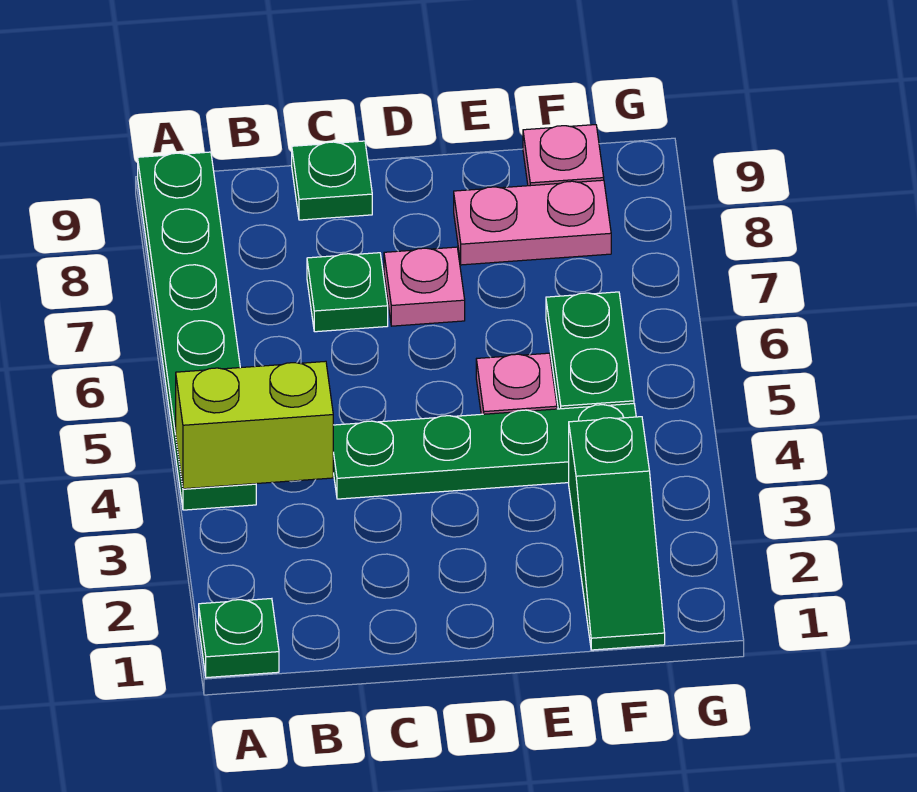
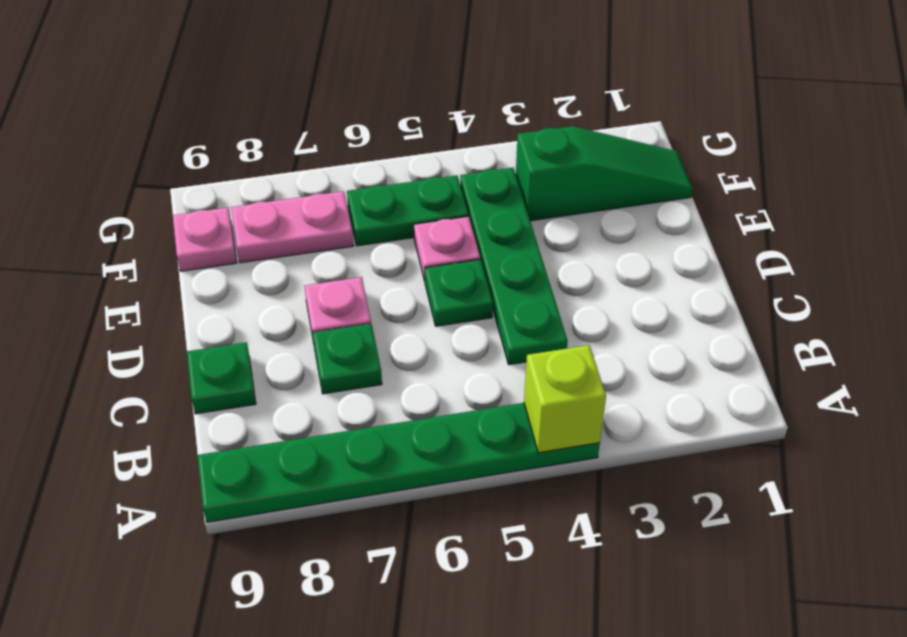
green 1x1 plate [199,599,279,678] -> green 1x1 plate moved to [425,259,493,326]
lime 1x2 brick [176,361,333,489] -> lime 1x1 brick [524,345,606,453]
pink 1x2 plate [454,180,611,265] -> pink 1x2 plate turned to [231,191,353,263]

